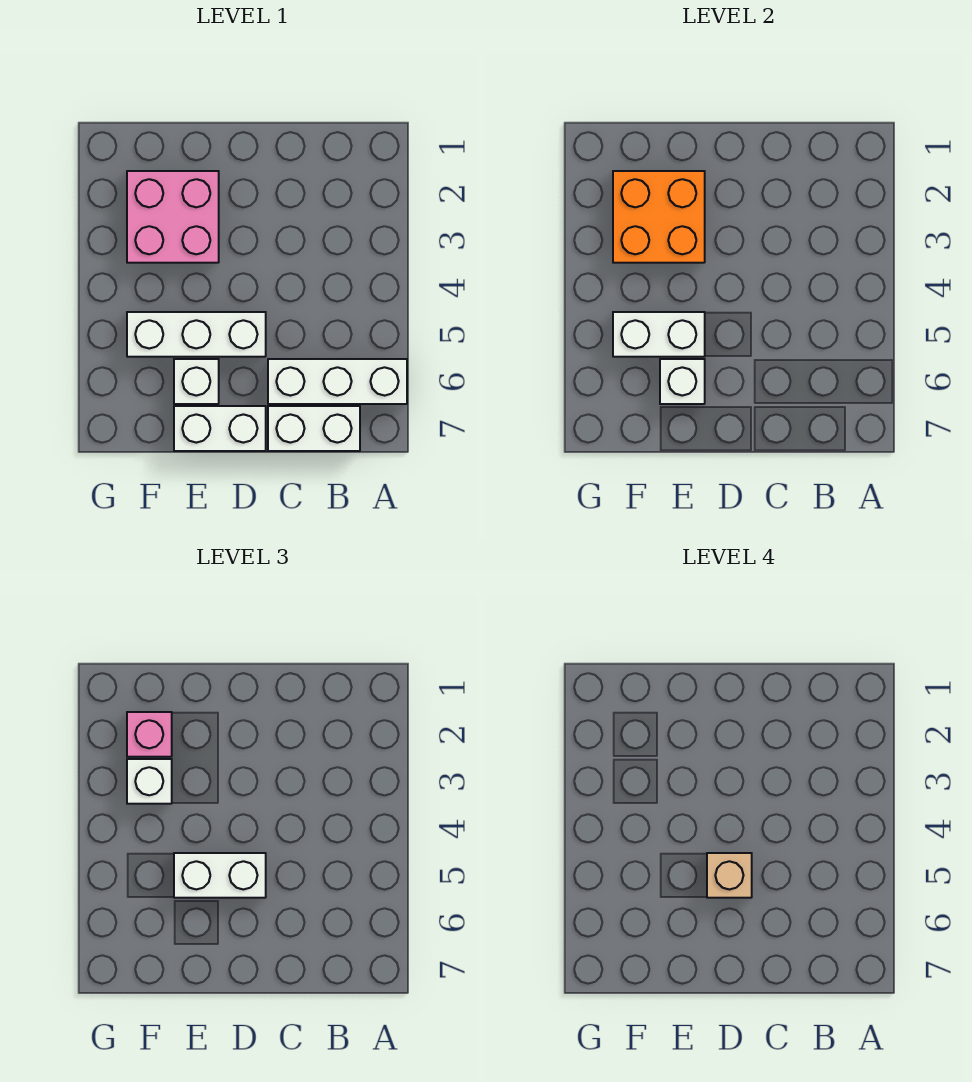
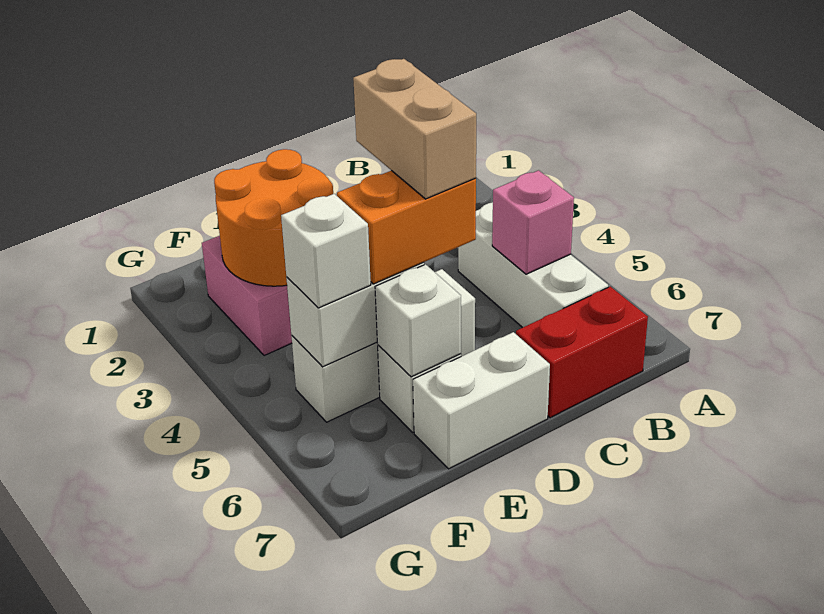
white 1x3 brick [268,359,407,404] -> white 1x3 brick turned to [458,202,608,328]
white 1x2 brick [268,406,360,451] -> red 1x2 brick [516,286,648,418]
white 1x2 brick [174,853,266,898] -> orange 1x2 brick [337,171,476,284]
tan 1x1 brick [707,853,752,898] -> tan 1x2 brick [353,59,476,199]
orange 2x2 brick [613,171,705,263] -> orange 2x2 round brick [214,149,333,286]
pink 1x1 brick [127,712,172,757] -> pink 1x1 brick moved to [492,170,574,274]
white 1x1 brick [127,759,172,804] -> white 1x1 brick moved to [281,194,371,308]

